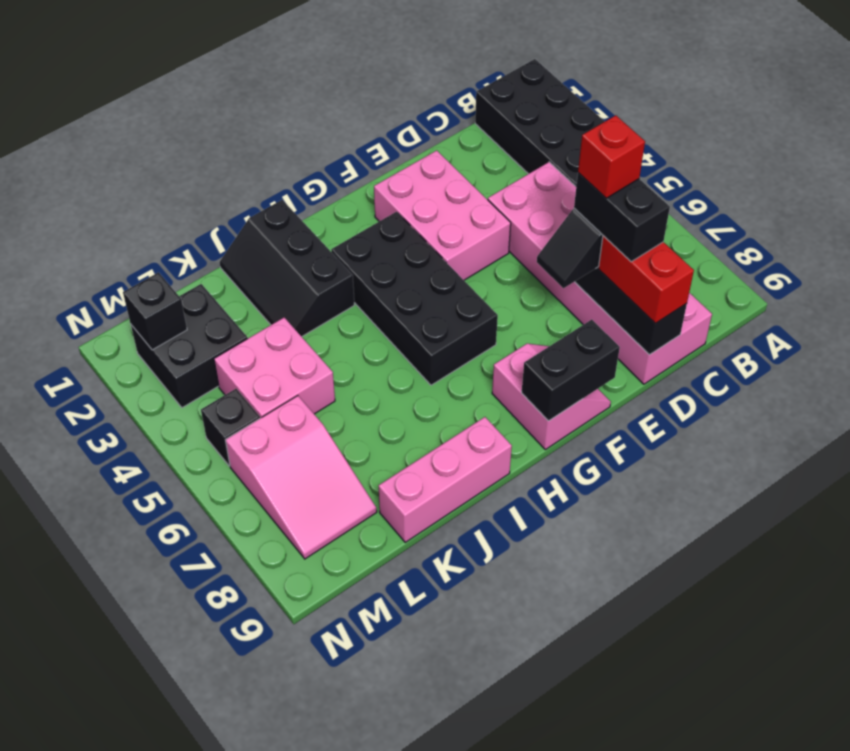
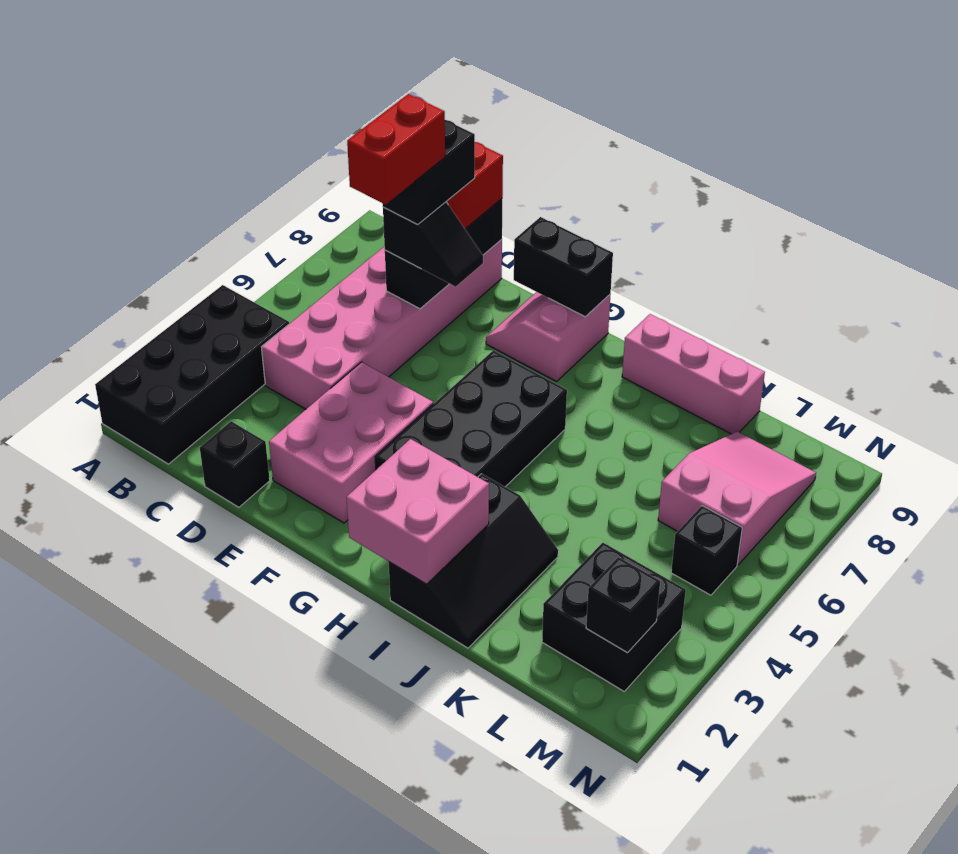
none -> black 1x1 brick [200,421,270,507]
red 1x1 brick [578,115,645,198] -> red 1x2 brick [347,94,445,205]
pink 2x2 brick [214,318,335,418] -> pink 2x2 brick moved to [346,439,489,584]

